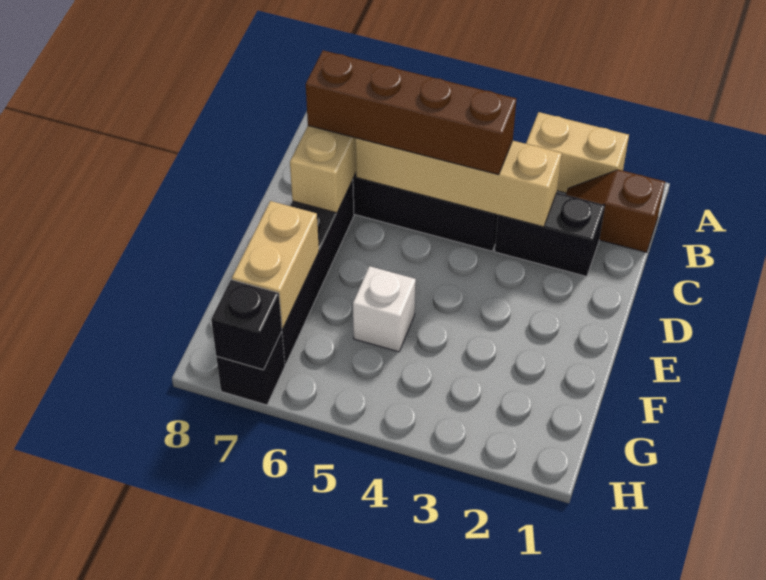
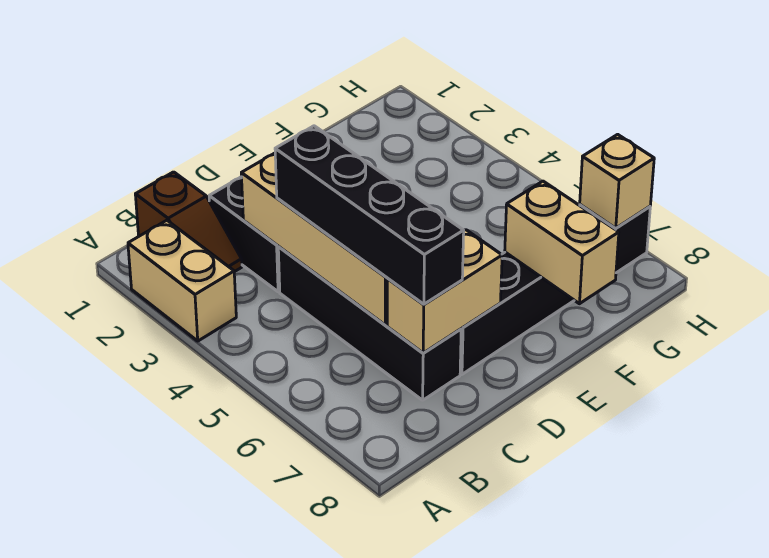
brown 1x4 brick [306,50,516,175] -> black 1x4 brick [275,126,464,304]
white 1x1 brick [353,266,416,352] -> none
tan 1x2 brick [232,201,319,329] -> tan 1x2 brick turned to [505,181,619,304]
black 1x1 brick [211,280,282,370] -> tan 1x1 brick [580,134,654,228]

